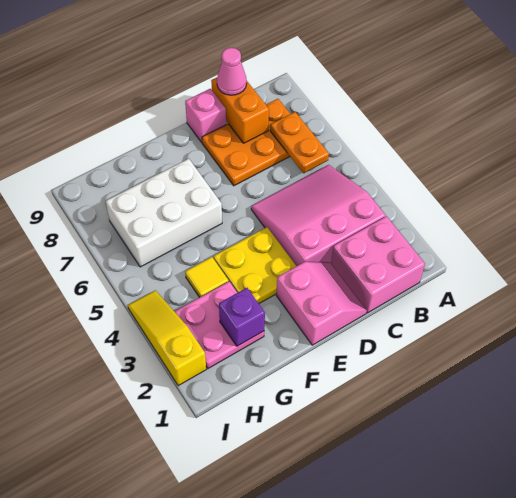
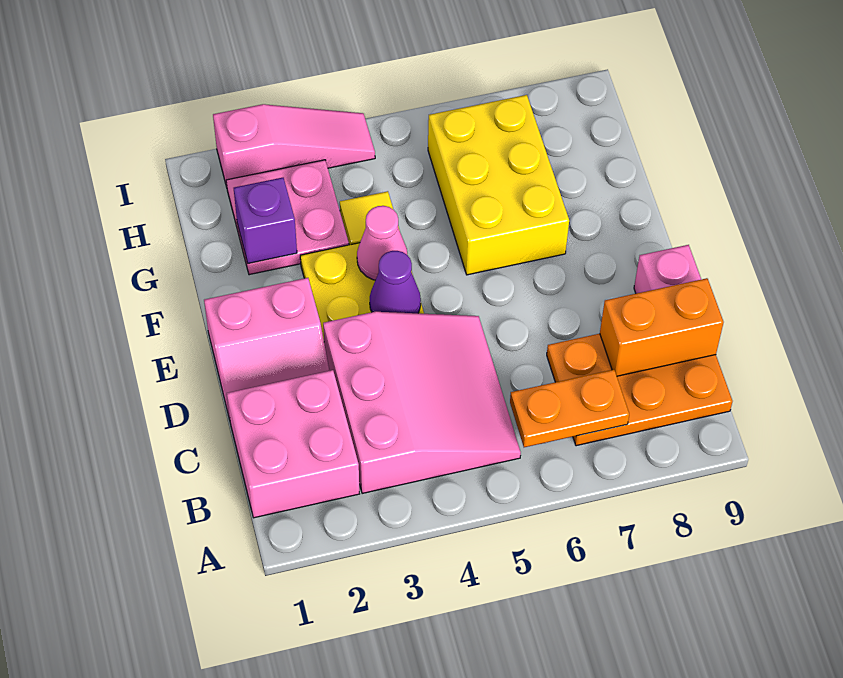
orange 2x3 plate [202,99,290,186] -> orange 2x3 plate turned to [547,334,732,446]
pink 1x1 cone [217,48,247,95] -> pink 1x1 cone moved to [357,206,407,280]
none -> purple 1x1 cone [370,251,421,313]
white 2x3 brick [106,159,222,267] -> yellow 2x3 brick [428,95,569,275]
yellow 1x3 slope [128,290,206,386] -> pink 1x3 slope [213,104,375,187]

